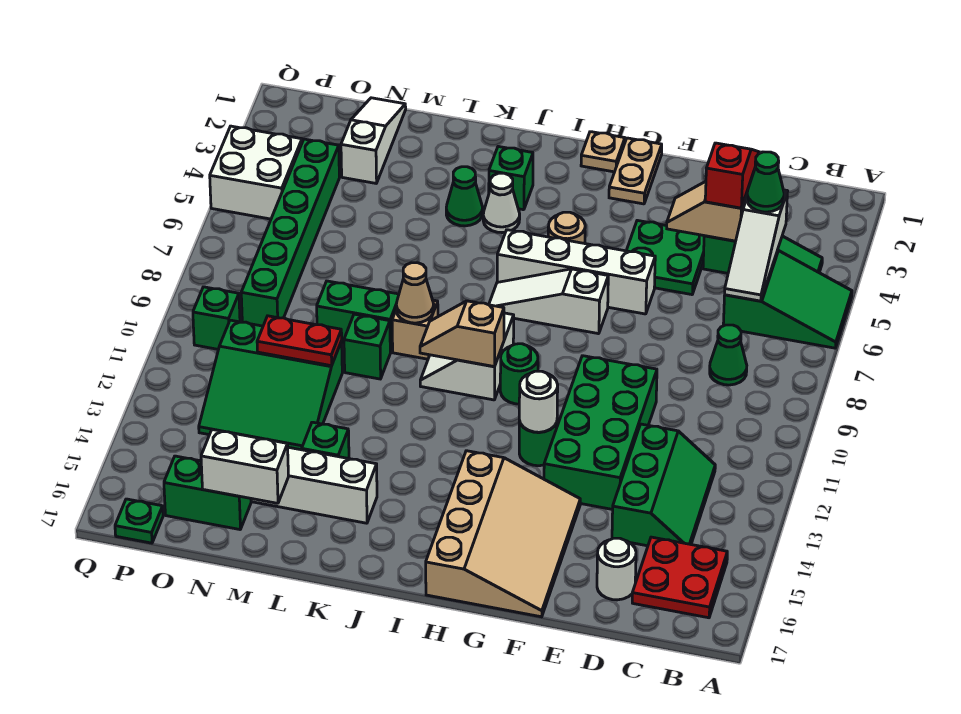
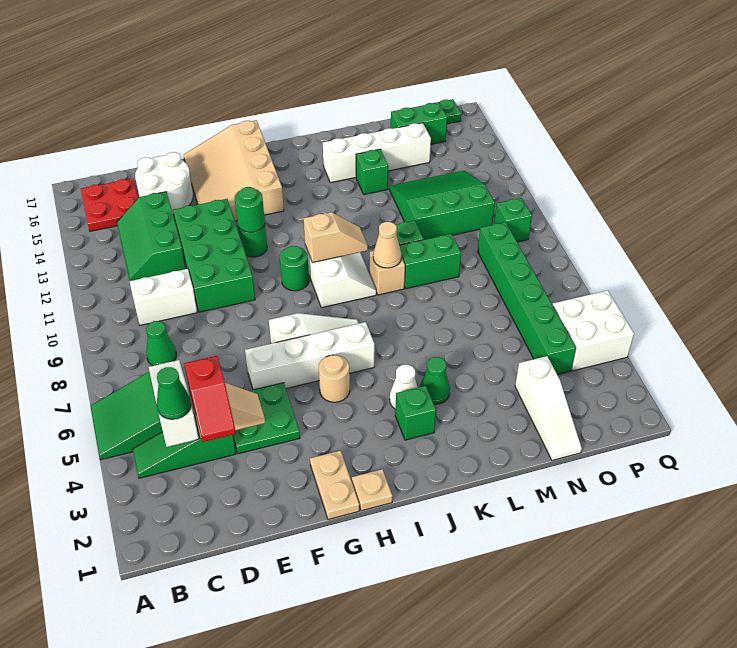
white 1x1 round brick [597,538,636,600] -> white 2x2 round brick [135,152,193,214]
white 1x1 round brick [519,371,558,432] -> green 1x1 round brick [234,187,265,233]
red 1x2 plate [257,316,342,366] -> none
white 1x2 brick [201,429,288,503] -> white 1x2 brick moved to [130,269,197,325]

